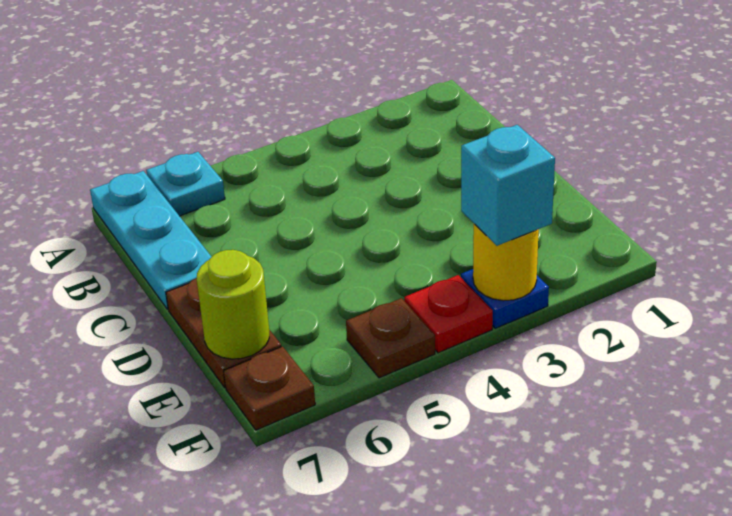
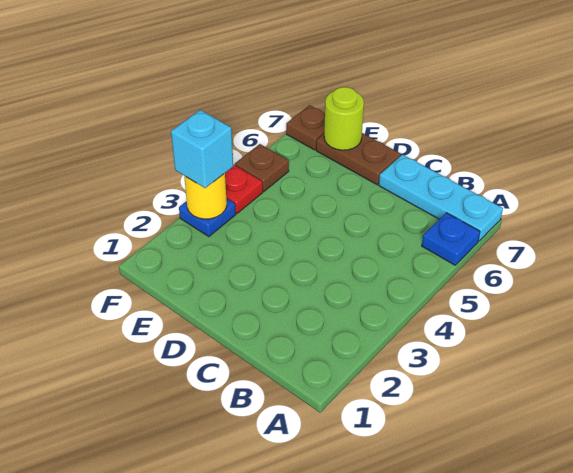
cyan 1x1 plate [146,152,225,216] -> blue 1x1 plate [422,213,480,265]

